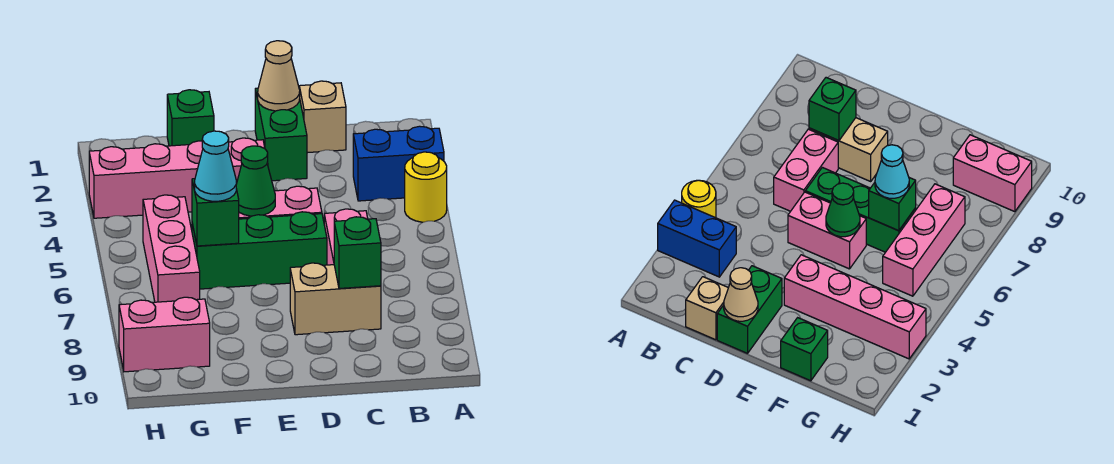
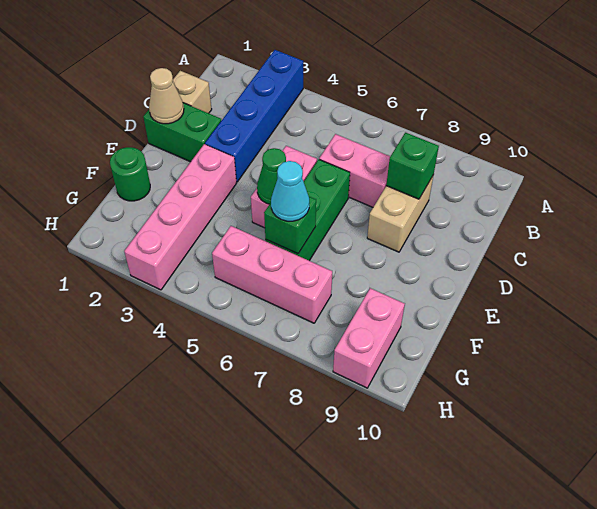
blue 1x2 brick [353,126,444,201] -> blue 1x4 brick [205,50,303,182]
yellow 1x1 round brick [405,152,447,222] -> none
green 1x1 brick [167,90,214,146] -> green 1x1 round brick [110,147,150,201]

